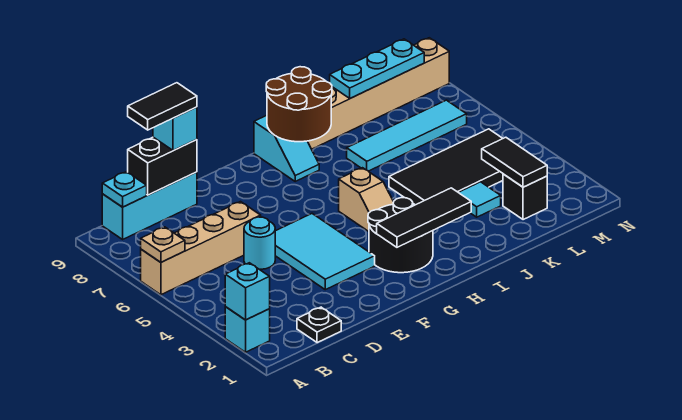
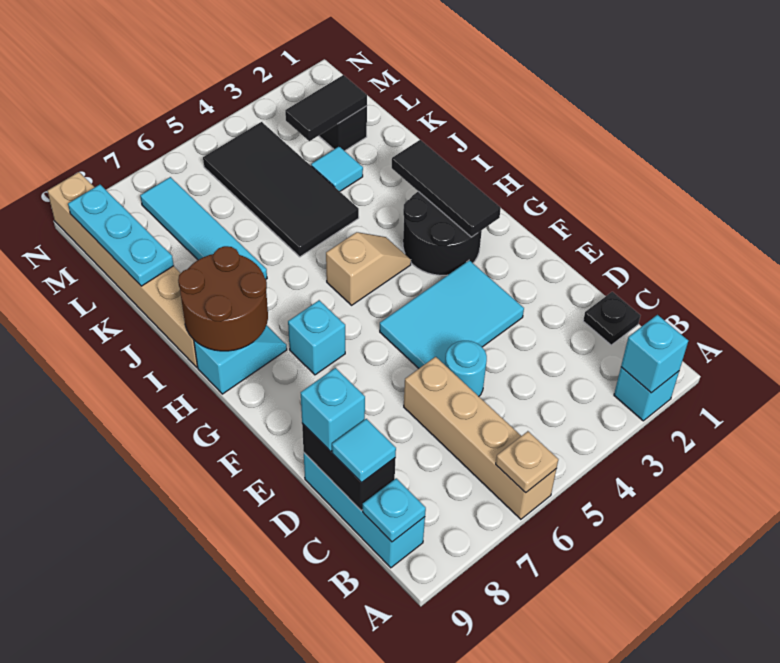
none -> cyan 1x1 tile [332,419,396,483]
black 1x2 tile [128,83,197,130] -> none
none -> cyan 1x1 brick [288,300,345,375]

